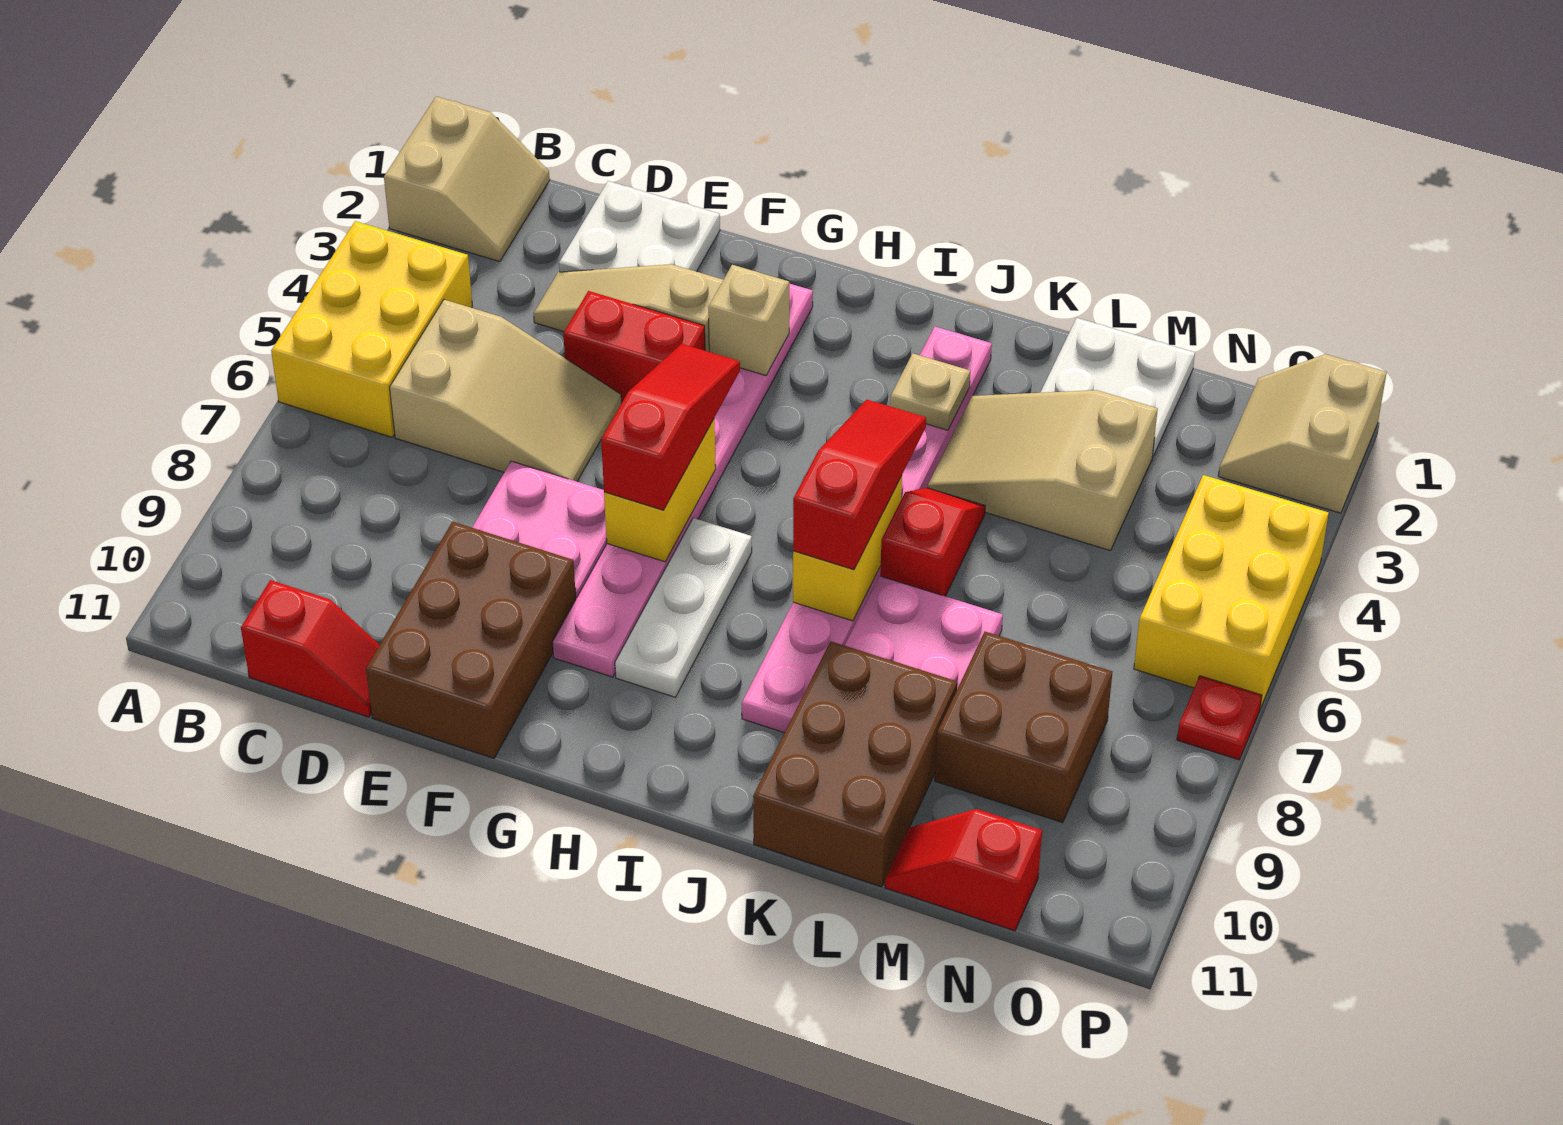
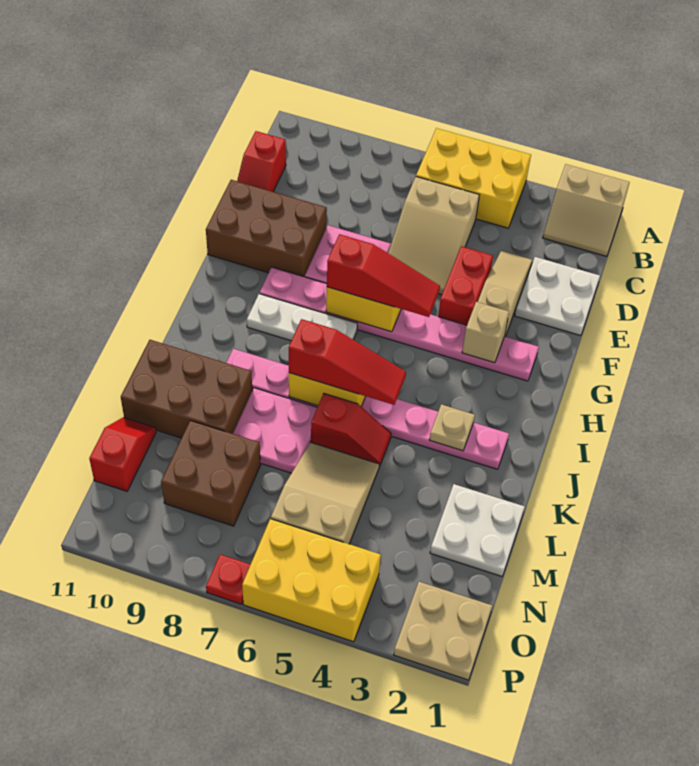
tan 2x3 slope [927,390,1158,551] -> tan 2x3 slope moved to [271,442,379,544]
tan 2x2 slope [1218,354,1387,513] -> tan 2x2 plate [394,582,492,680]

